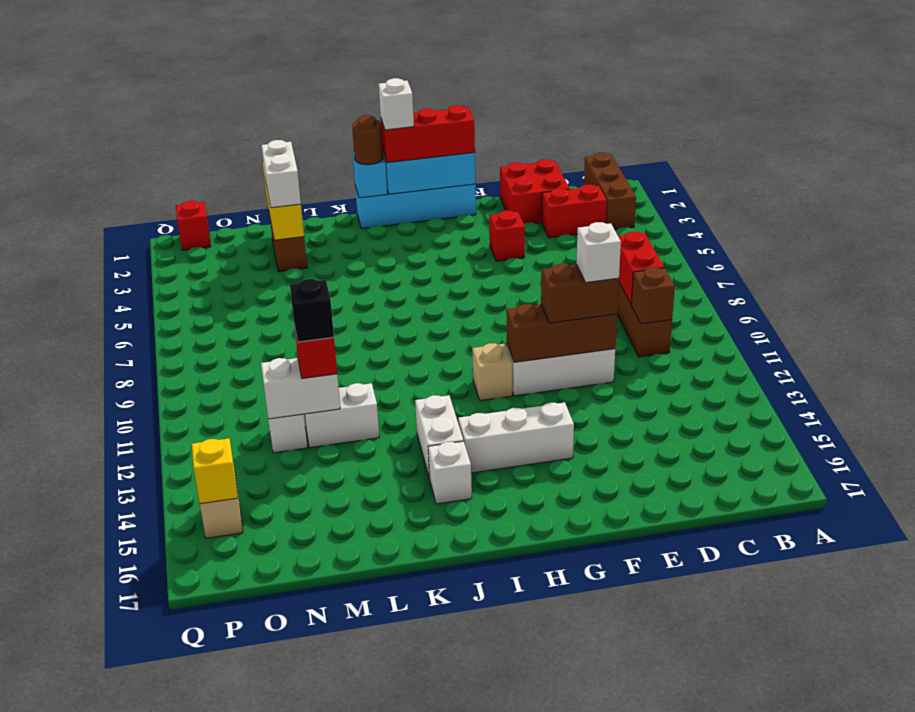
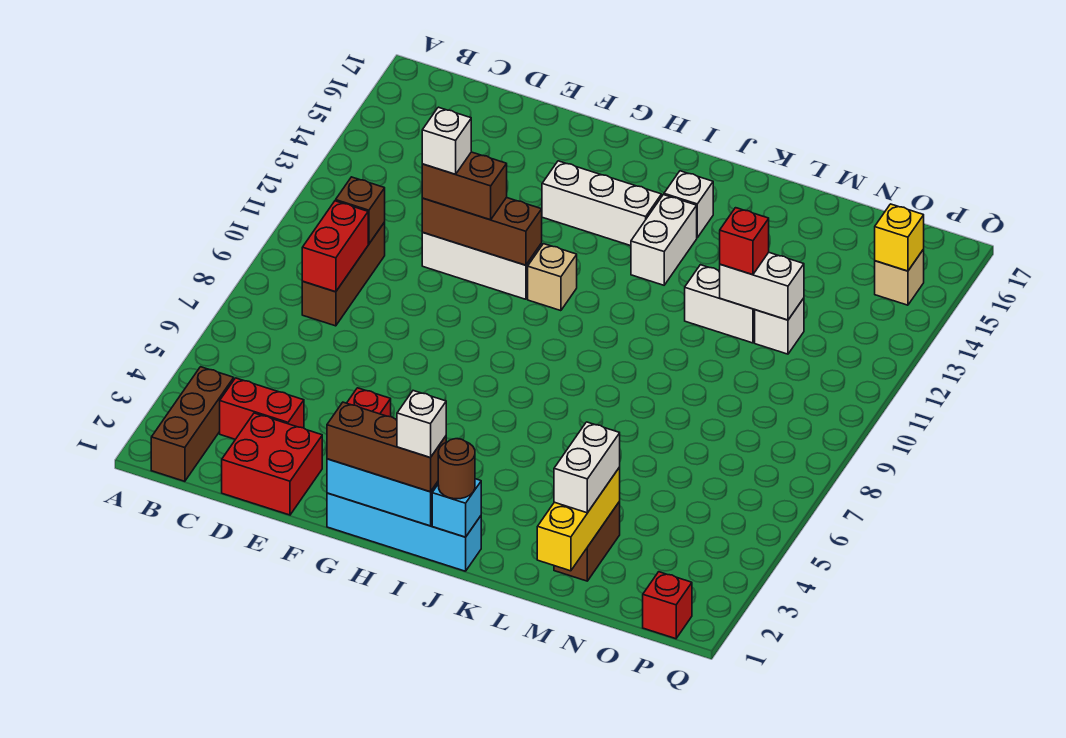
red 1x3 brick [381,105,475,163] -> brown 1x3 brick [327,402,446,492]
black 1x1 brick [290,279,334,342] -> none

